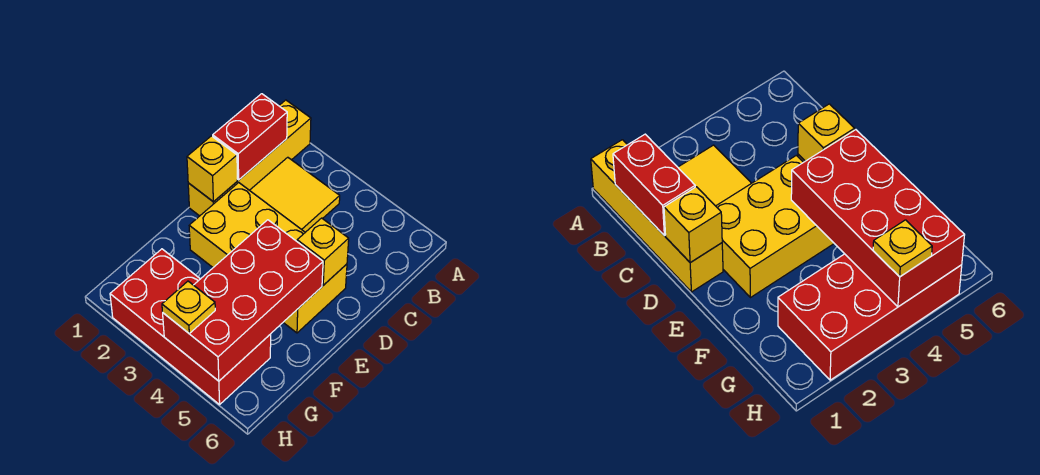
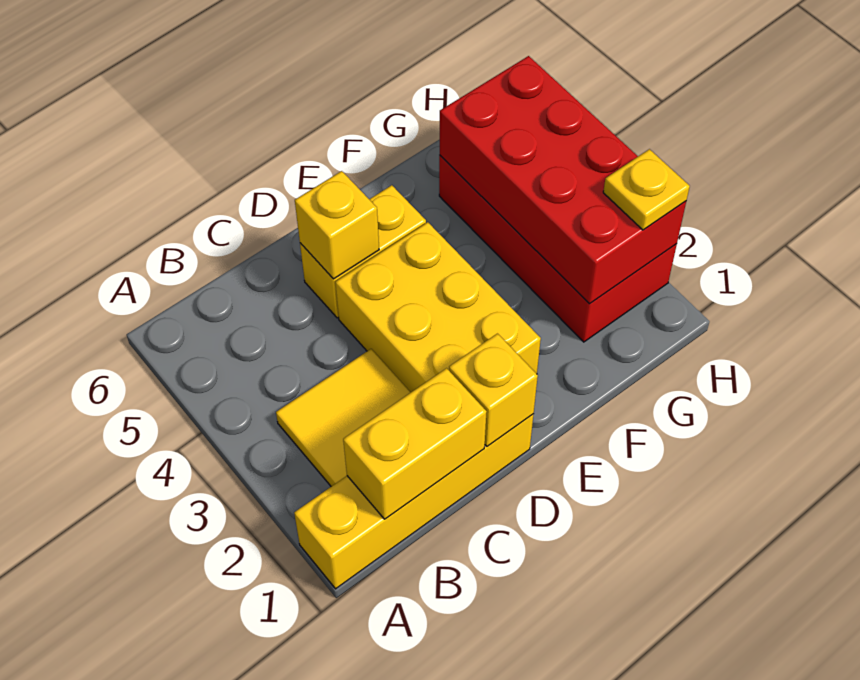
red 1x2 brick [213,94,287,180] -> yellow 1x2 brick [343,368,487,519]
red 2x4 brick [163,220,323,381] -> red 2x4 brick turned to [440,56,686,304]
yellow 1x1 plate [162,281,215,333] -> yellow 1x1 plate moved to [603,149,690,230]

